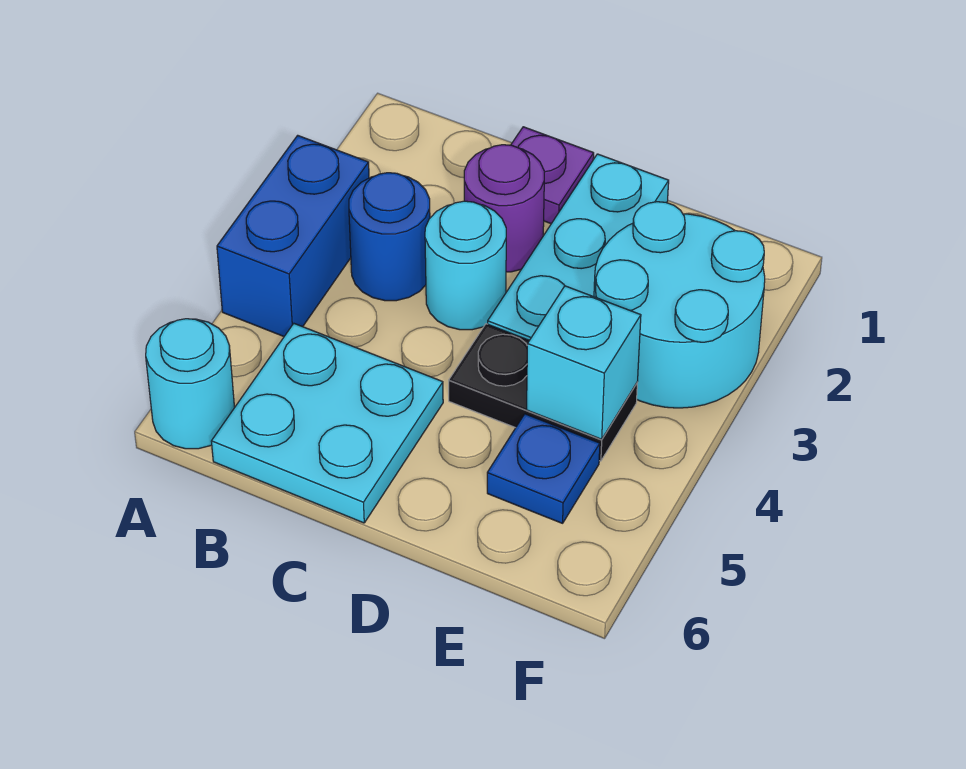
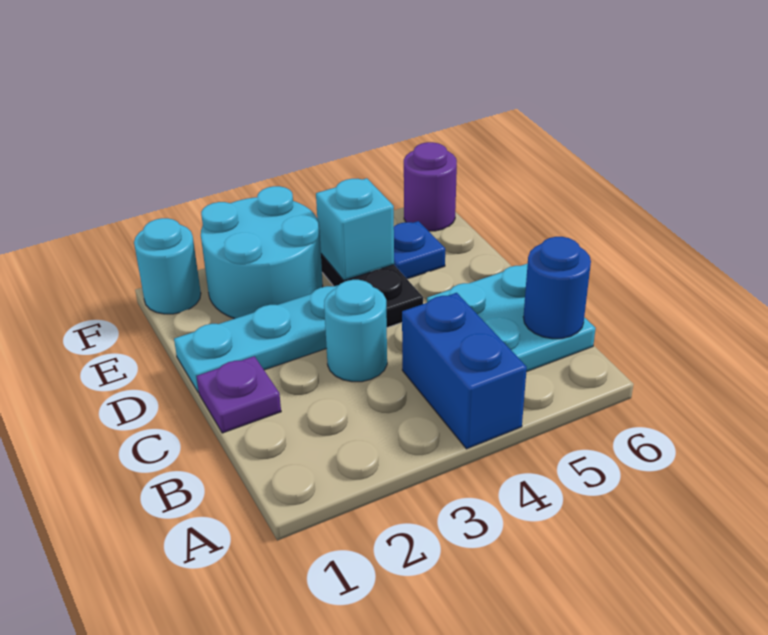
blue 1x2 brick [217,135,369,336] -> blue 1x2 brick turned to [402,293,527,449]
cyan 1x1 round brick [146,319,235,449] -> cyan 1x1 round brick moved to [134,218,201,314]
blue 1x1 round brick [349,173,430,301] -> blue 1x1 round brick moved to [523,237,591,339]
purple 1x1 round brick [464,145,544,272] -> purple 1x1 round brick moved to [404,142,457,231]

